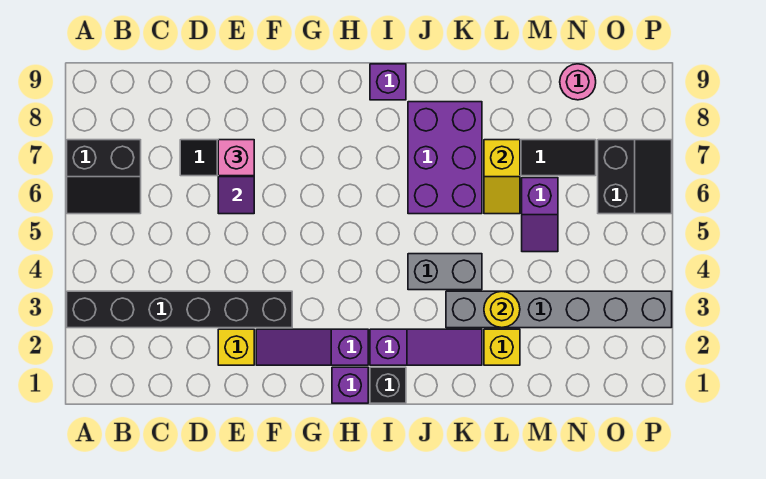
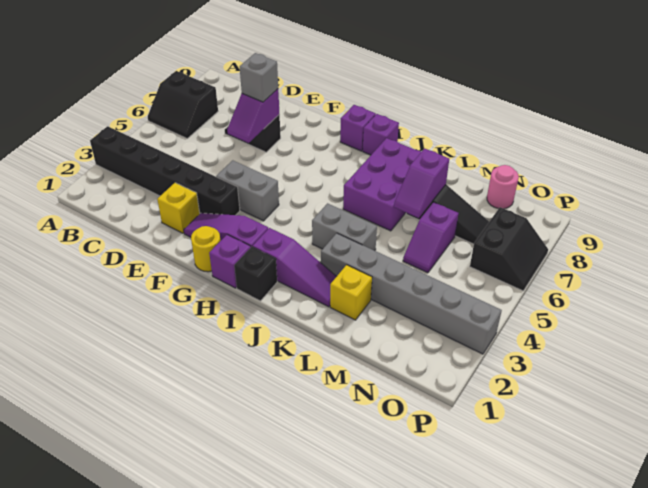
pink 1x1 brick [218,140,254,176] -> grey 1x1 brick [240,53,278,102]
none -> grey 1x2 brick [216,160,279,221]
none -> purple 1x1 brick [340,105,376,151]
yellow 1x1 round brick [484,291,520,328] -> yellow 1x1 round brick moved to [191,226,221,272]
yellow 1x2 slope [484,140,520,214] -> purple 1x2 slope [394,148,449,218]

